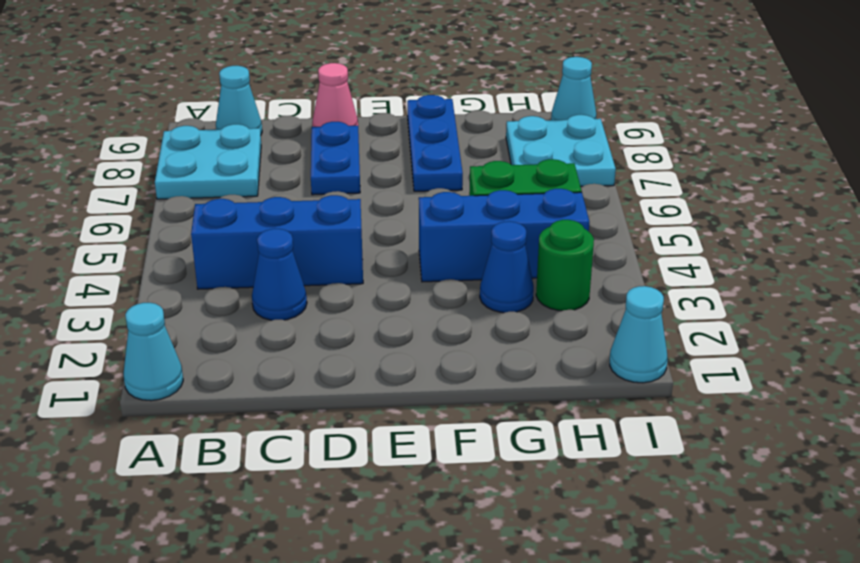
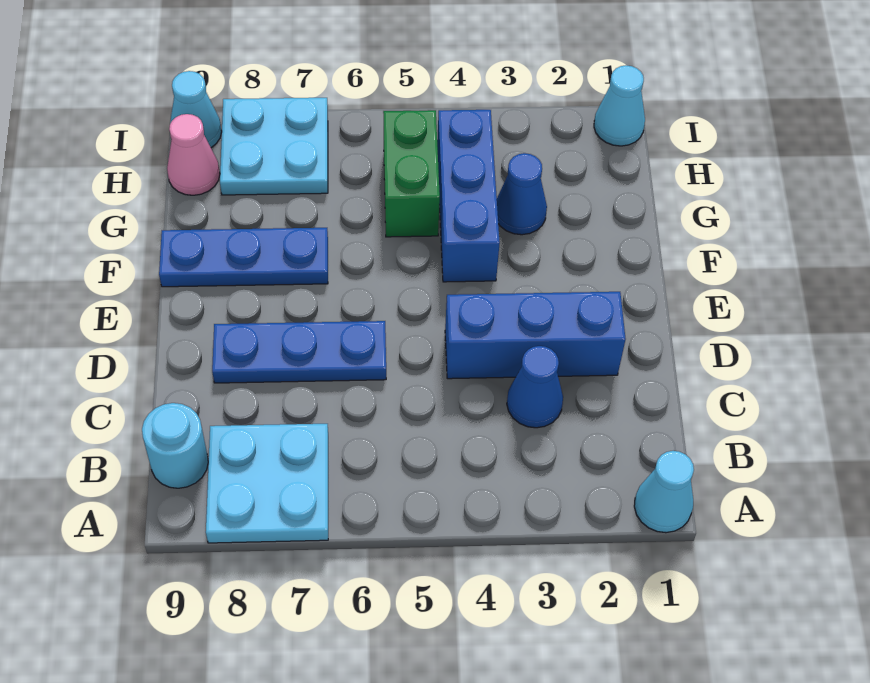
blue 1x3 brick [191,195,363,289] -> blue 1x3 brick turned to [445,292,626,379]
cyan 1x1 cone [216,66,262,134] -> cyan 1x1 round brick [142,403,208,488]
blue 1x2 plate [311,122,360,195] -> blue 1x3 plate [212,321,386,383]
pink 1x1 cone [312,63,358,127] -> pink 1x1 cone moved to [167,114,220,195]
green 1x1 round brick [536,220,594,311] -> none

